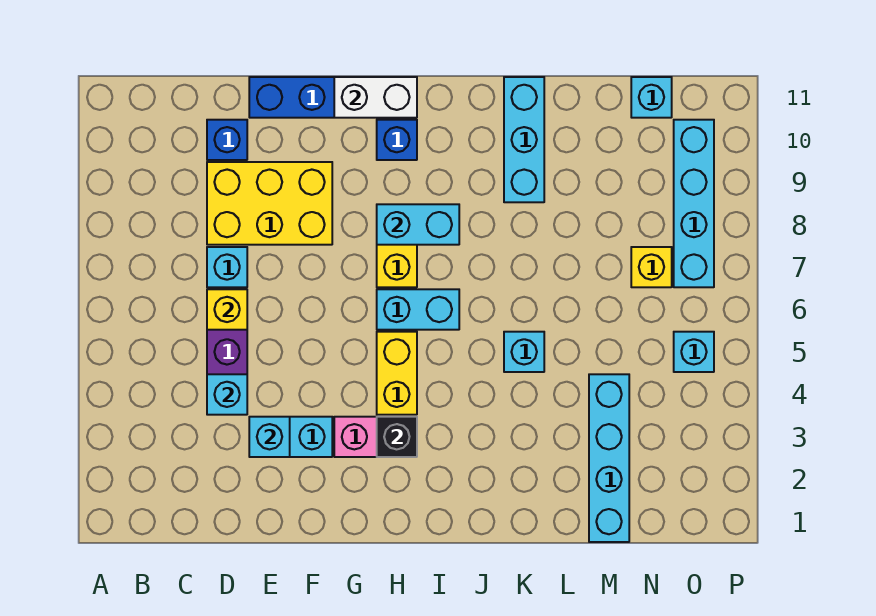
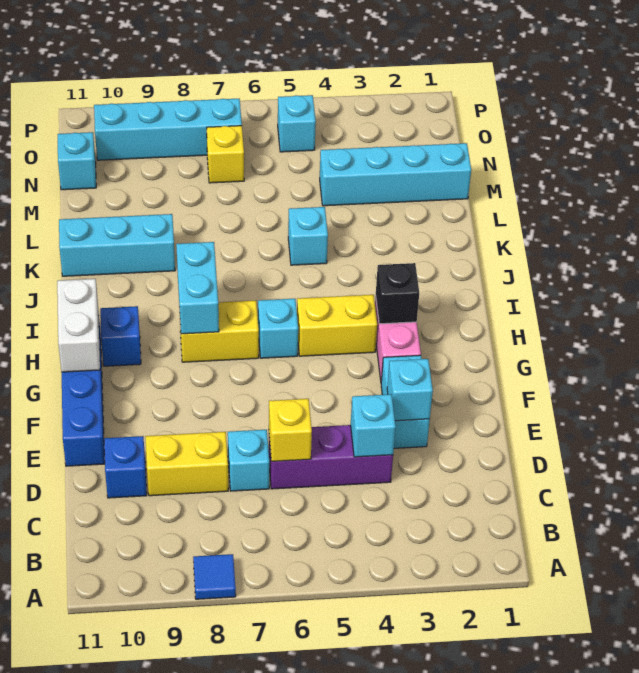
none -> blue 1x1 tile [193,554,236,599]
yellow 2x3 brick [207,162,332,245] -> yellow 1x2 brick [145,432,228,496]
cyan 1x2 brick [377,289,459,330] -> cyan 1x1 brick [258,299,298,358]

